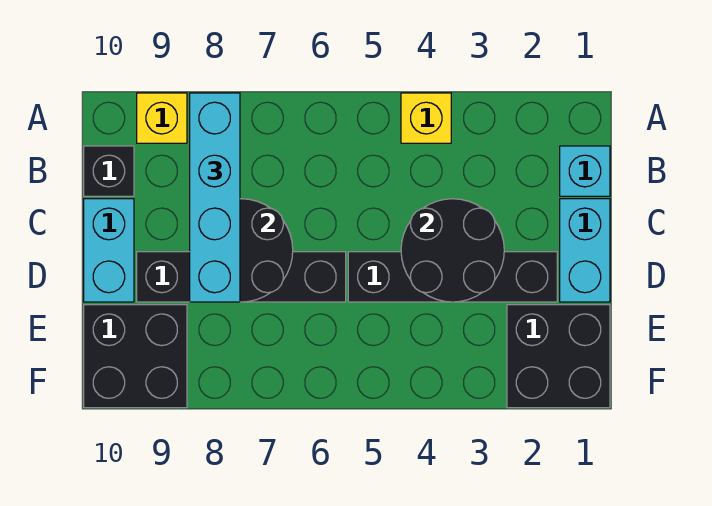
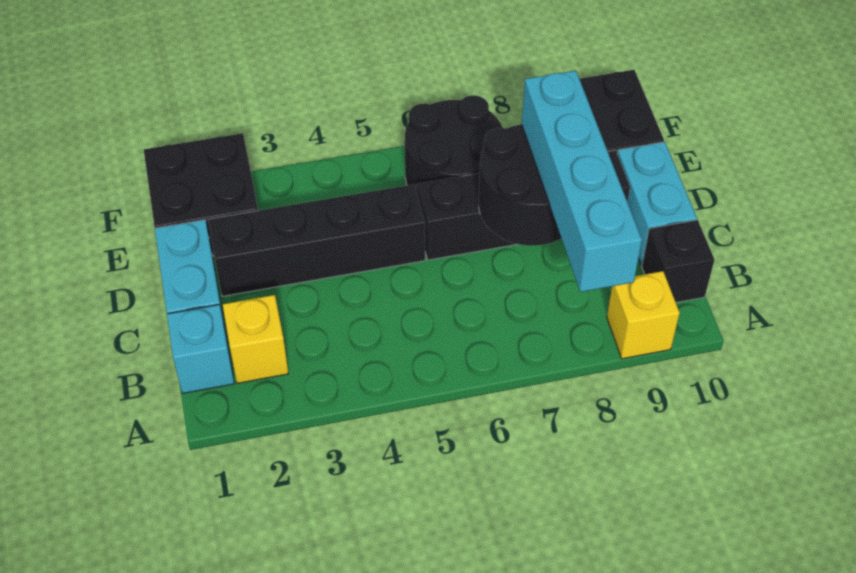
yellow 1x1 brick [401,93,451,143] -> yellow 1x1 brick moved to [223,295,289,383]
black 2x2 round brick [401,199,504,302] -> black 2x2 round brick moved to [405,95,502,192]

